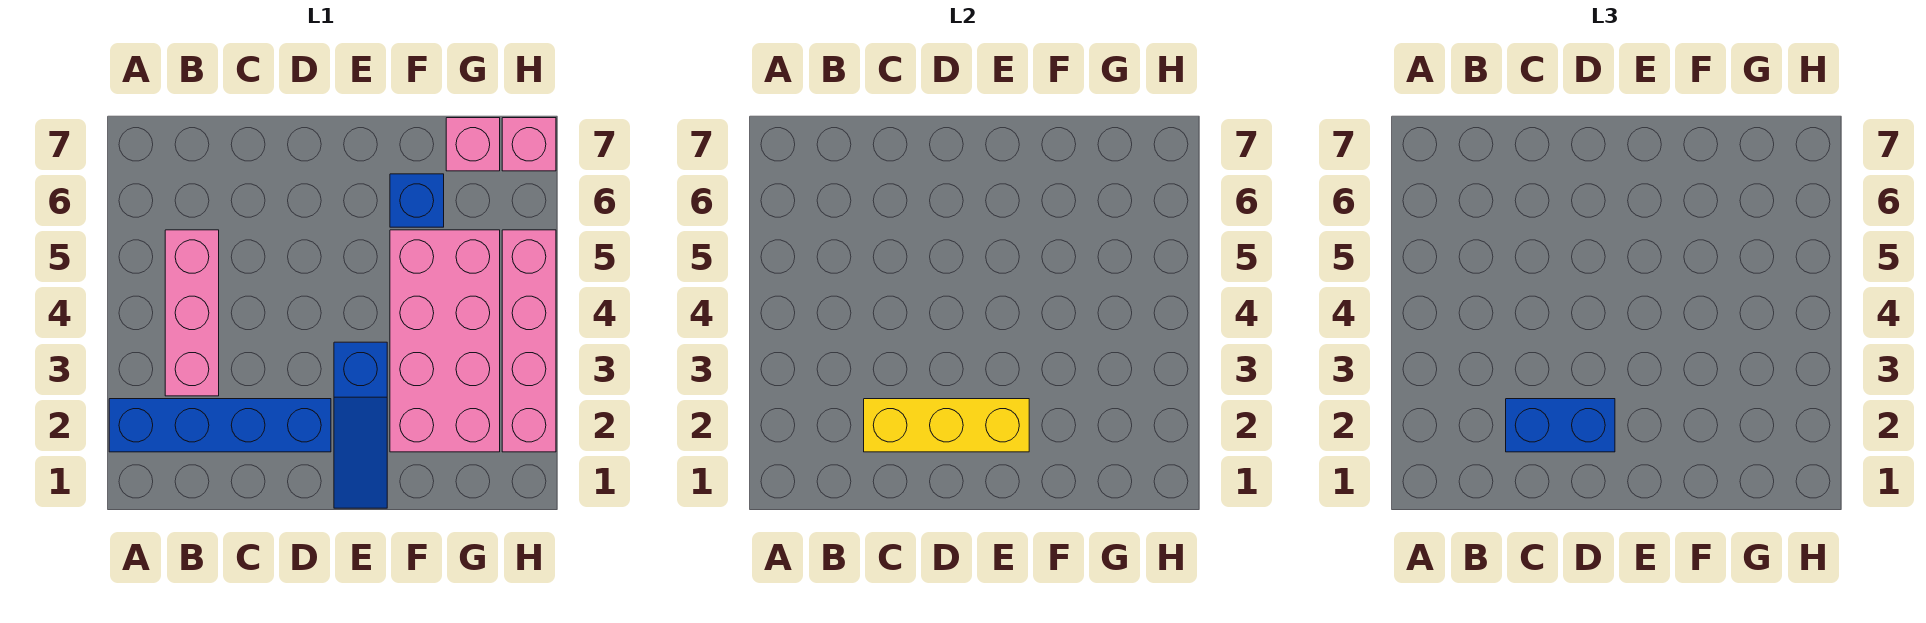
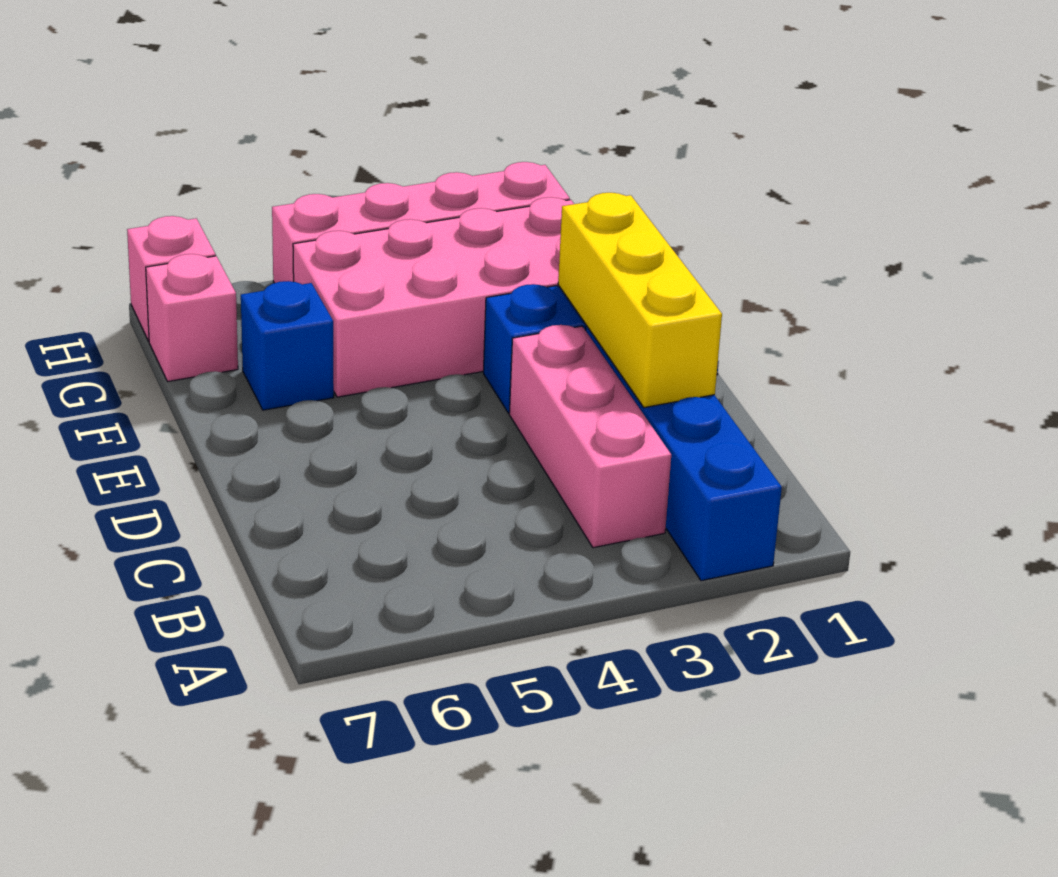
pink 1x3 brick [165,230,219,396] -> pink 1x3 brick turned to [509,325,671,548]
blue 1x2 brick [1506,399,1615,452] -> none

